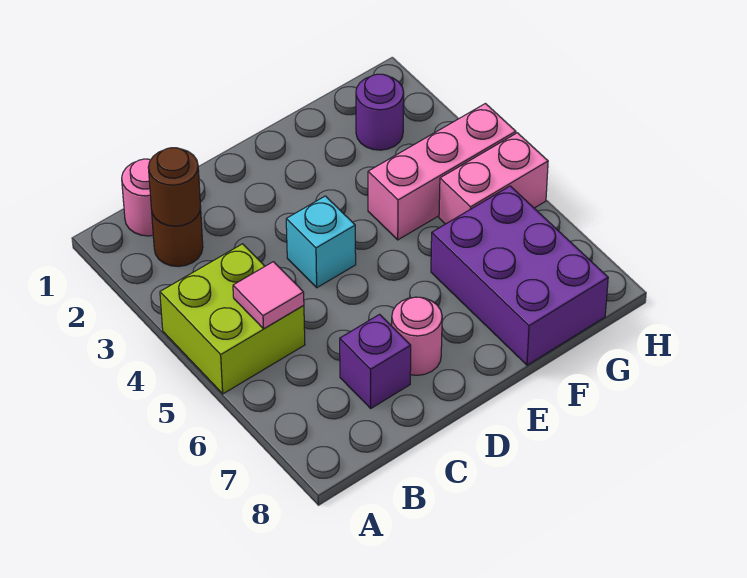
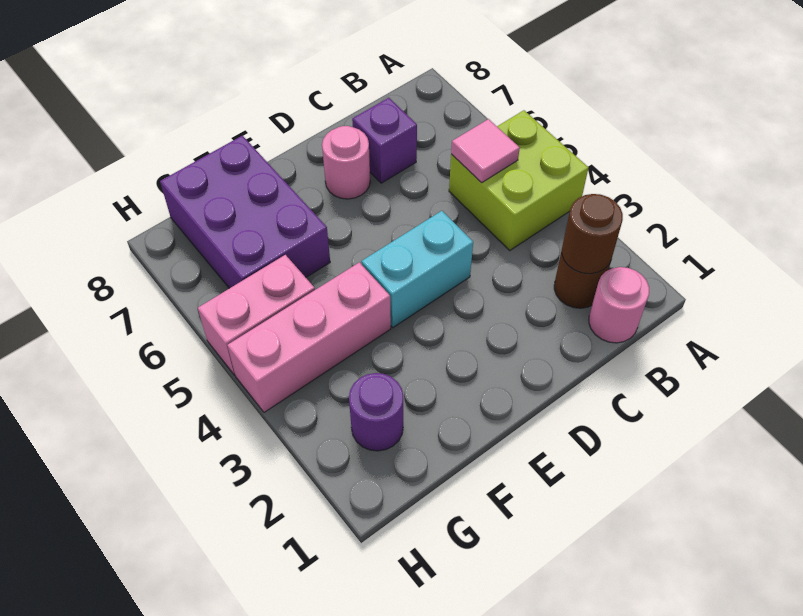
cyan 1x1 brick [286,196,356,288] -> cyan 1x2 brick [361,211,473,327]

